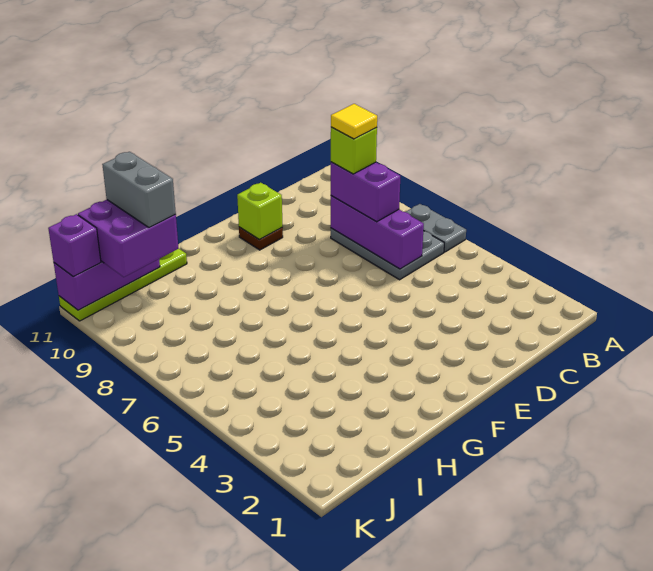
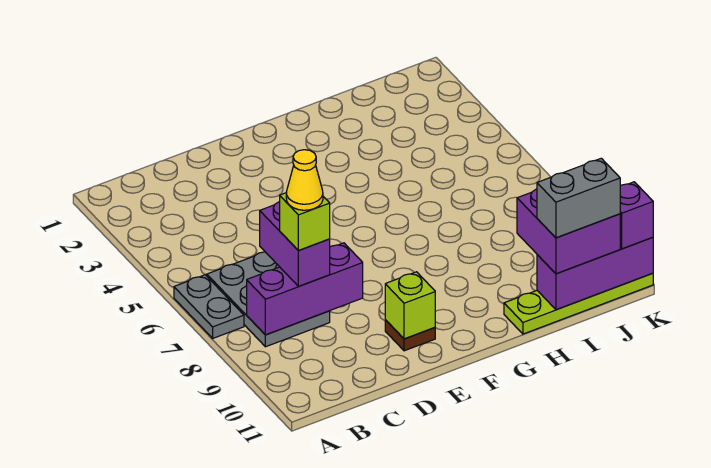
purple 1x3 brick [331,196,424,269] -> purple 1x3 brick turned to [247,243,363,335]
yellow 1x1 tile [331,104,377,139] -> yellow 1x1 cone [286,150,323,210]
grey 1x2 brick [102,152,176,228] -> grey 1x2 brick turned to [537,158,620,238]

